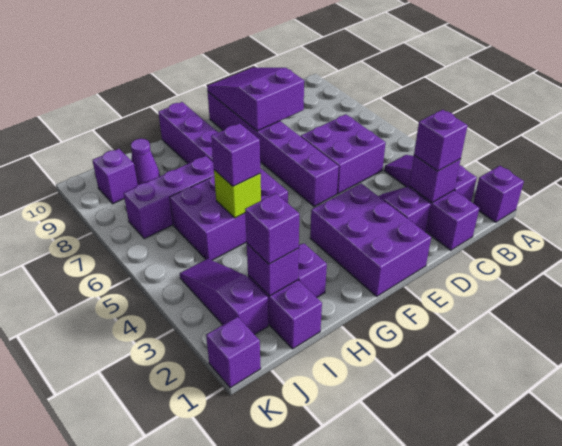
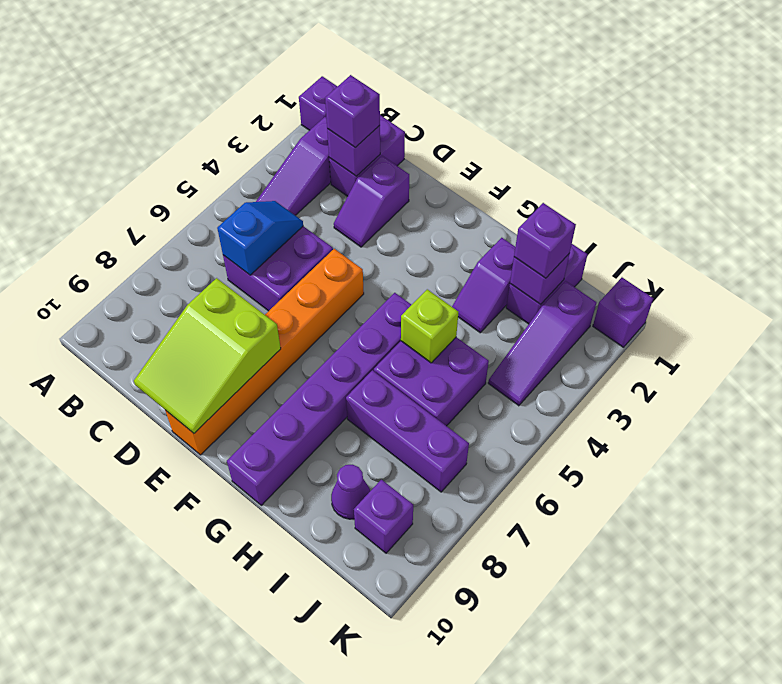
none -> blue 1x2 slope [217,201,303,275]
purple 2x3 slope [207,68,304,131] -> lime 2x3 slope [134,278,281,433]
purple 2x3 brick [310,183,431,296] -> none
purple 1x6 brick [208,92,339,206] -> orange 1x6 brick [165,249,364,455]
purple 1x1 brick [211,123,260,186] -> none

